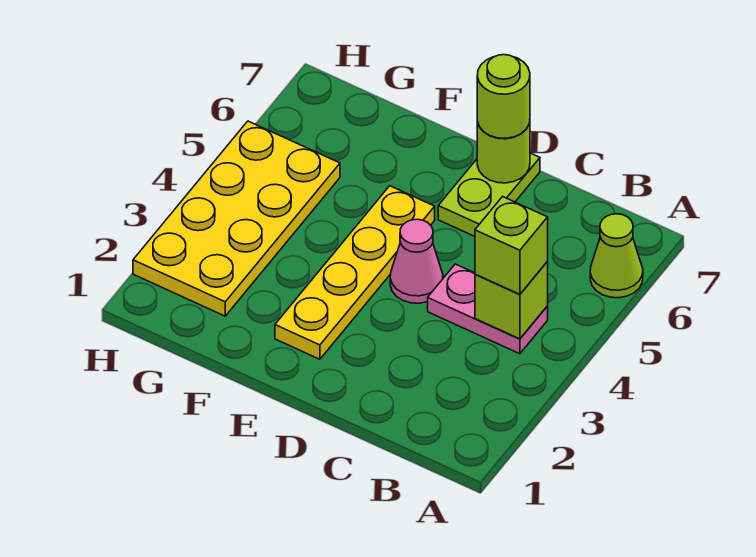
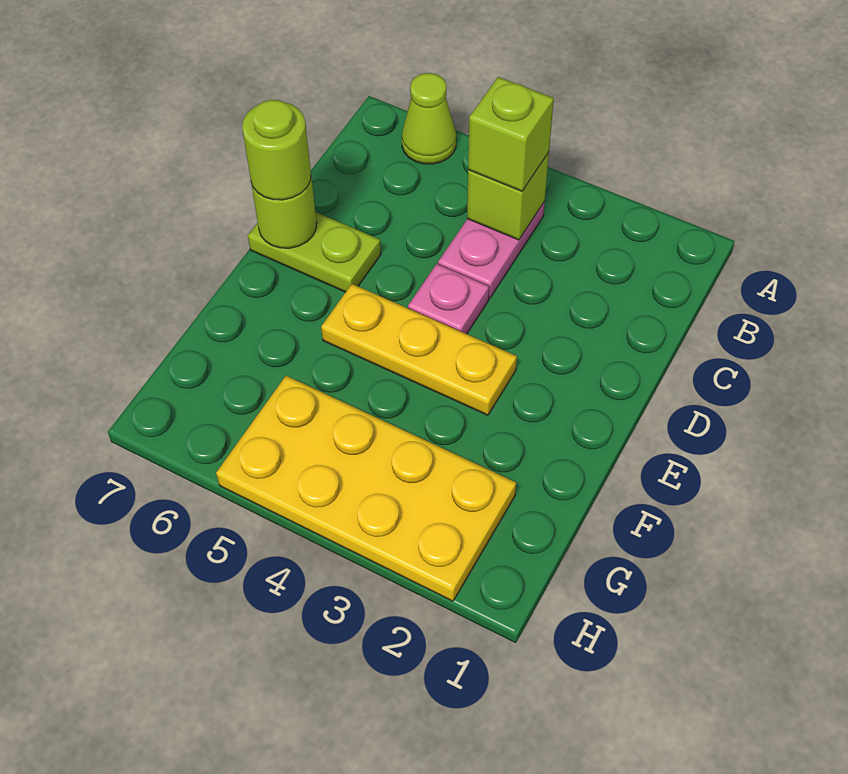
pink 1x1 cone [390,219,443,303] -> pink 1x1 plate [408,264,489,334]
yellow 1x4 plate [275,186,435,359] -> yellow 1x3 plate [321,284,517,415]

